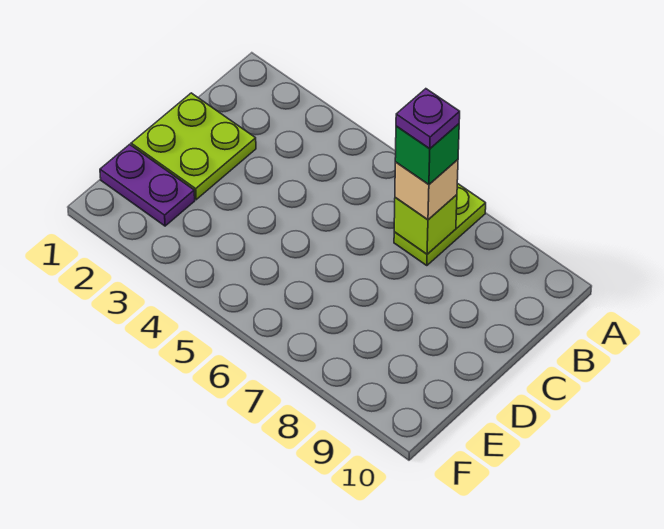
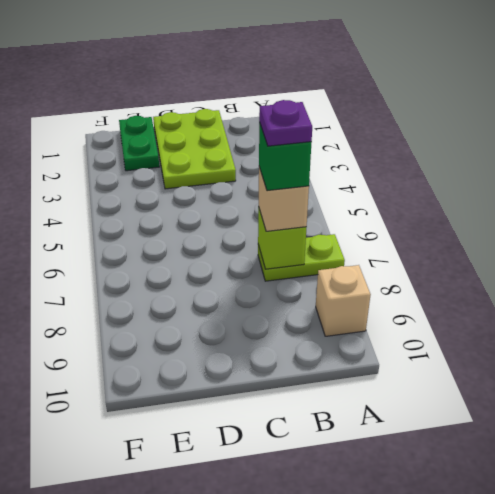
none -> tan 1x1 brick [316,265,371,336]
lime 2x2 plate [131,93,256,200] -> lime 2x3 plate [153,109,236,189]
purple 1x2 plate [100,144,195,226] -> green 1x2 plate [119,116,159,171]

